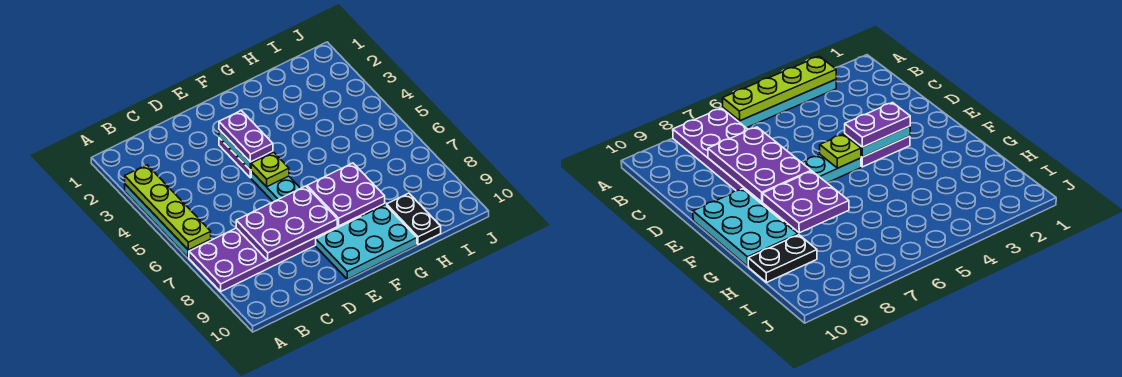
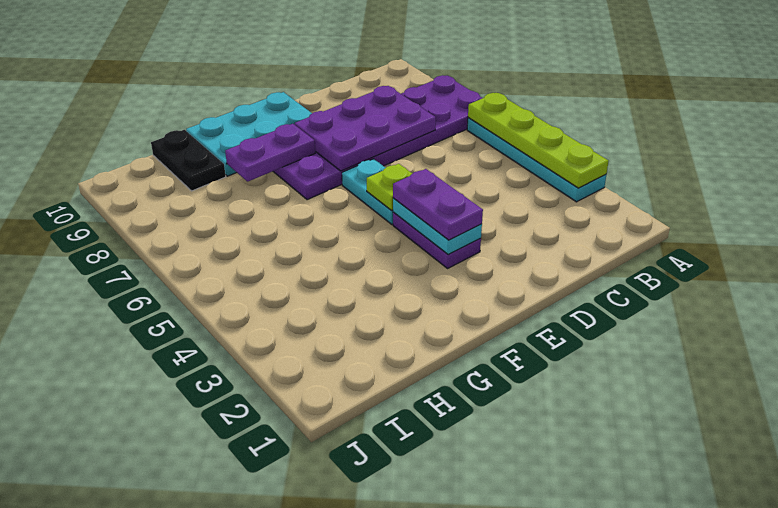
purple 2x2 plate [307,163,385,226] -> purple 1x2 plate [225,124,315,182]

